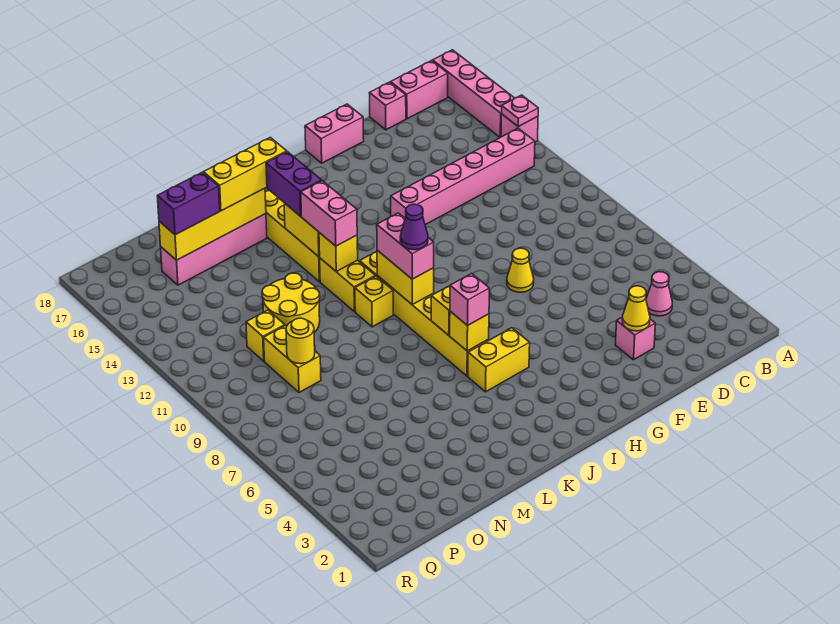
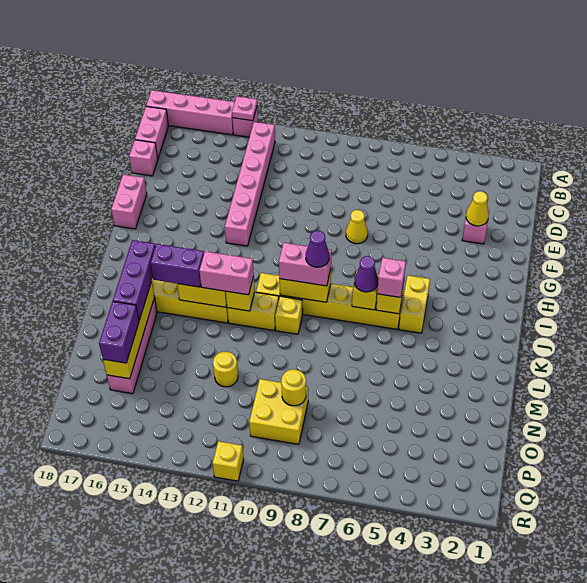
pink 1x1 cone [646,272,672,316] -> none
none -> purple 1x1 cone [355,256,378,292]
yellow 1x3 brick [203,137,287,211] -> purple 1x3 brick [113,240,155,320]
yellow 2x2 round brick [262,273,320,333] -> yellow 1x1 round brick [213,352,238,387]
yellow 1x2 brick [264,326,321,392] -> yellow 2x2 brick [249,379,308,444]
yellow 1x1 brick [246,310,285,361] -> yellow 1x1 brick moved to [213,441,244,481]

